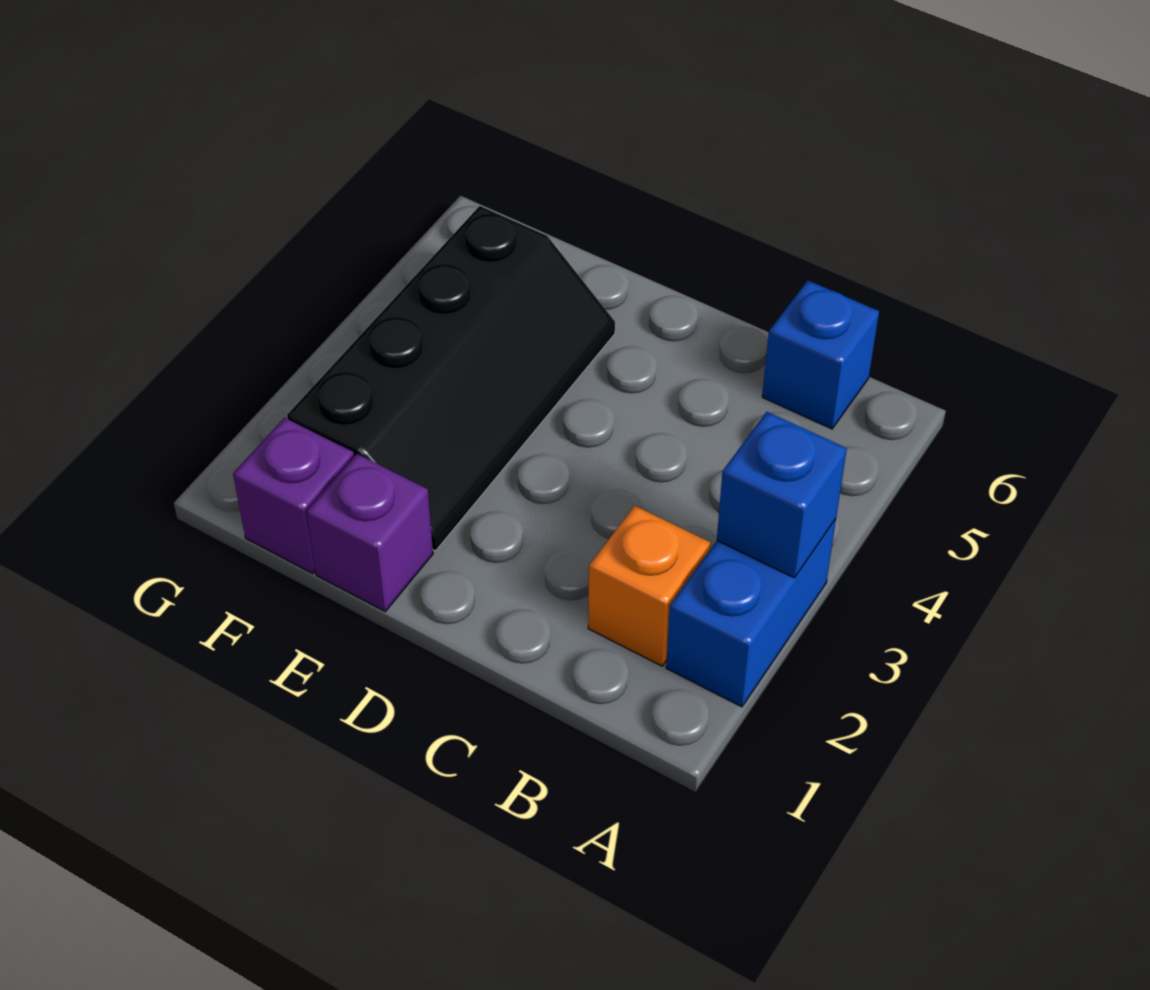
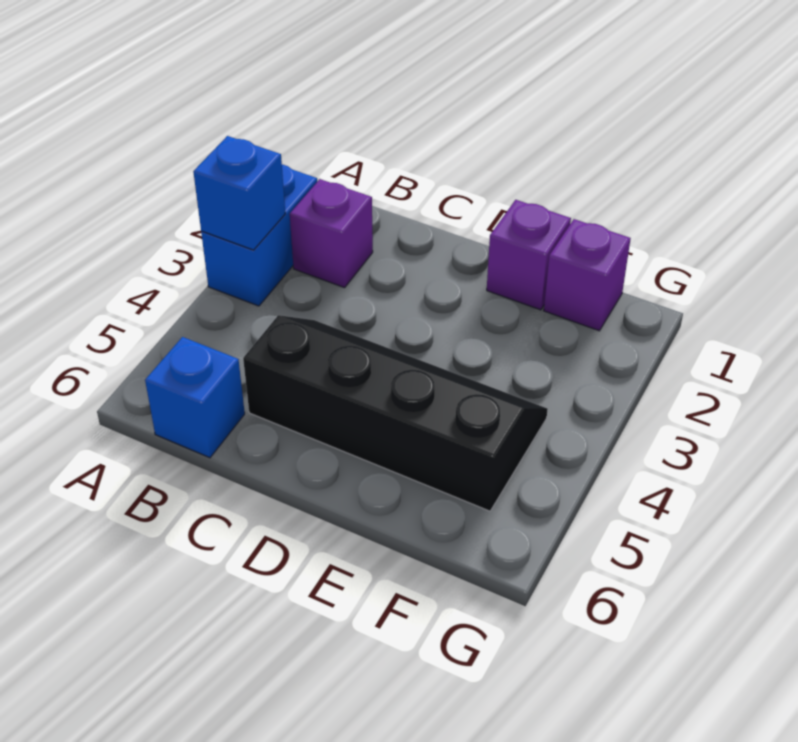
orange 1x1 brick [588,506,710,666] -> purple 1x1 brick [290,179,373,288]
black 2x4 slope [287,206,615,551] -> black 2x4 slope turned to [243,315,548,511]

